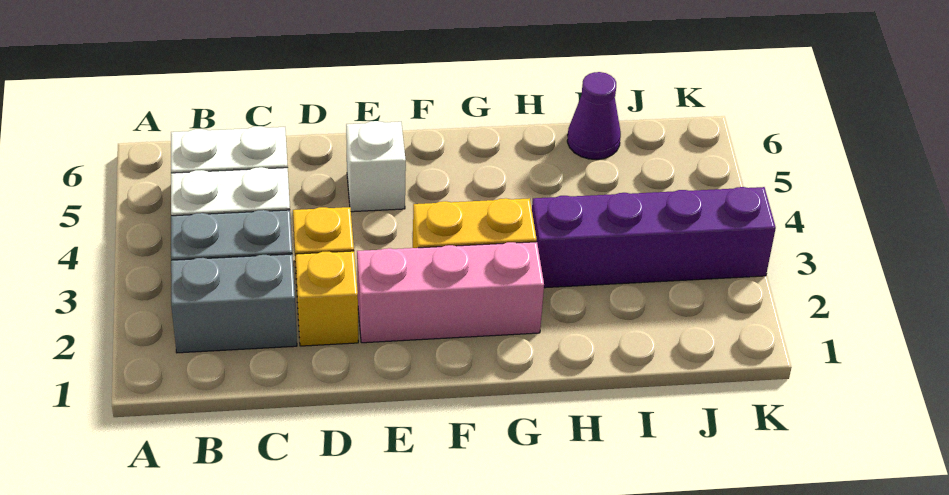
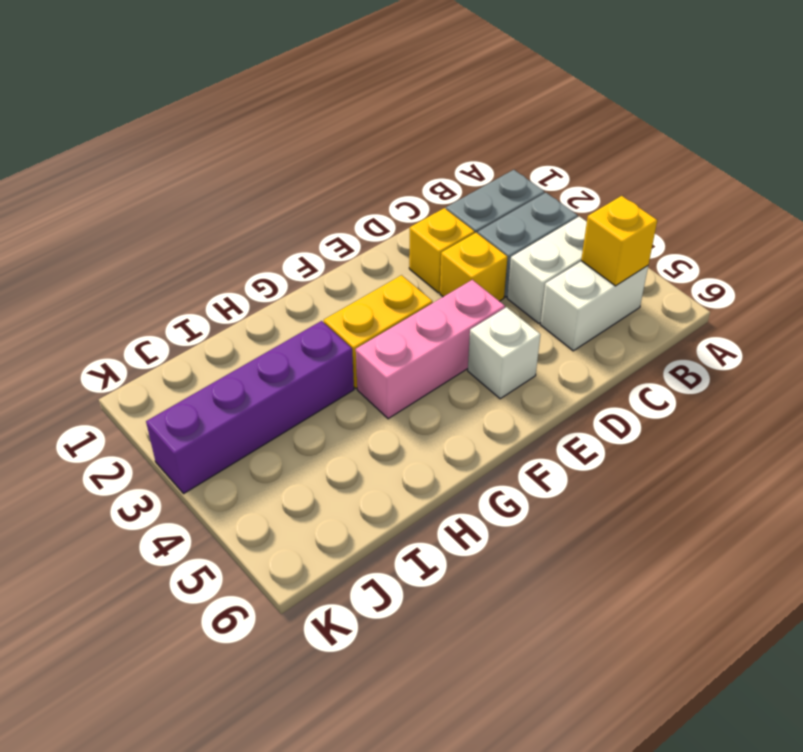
none -> yellow 1x1 brick [581,196,657,286]
pink 1x3 brick [357,242,544,343] -> pink 1x3 brick moved to [356,280,505,419]
purple 1x1 cone [567,72,621,159] -> none

